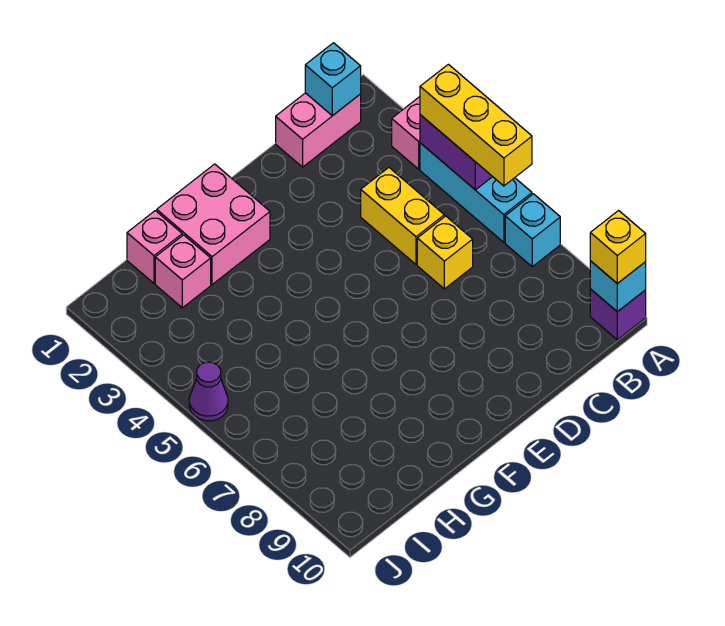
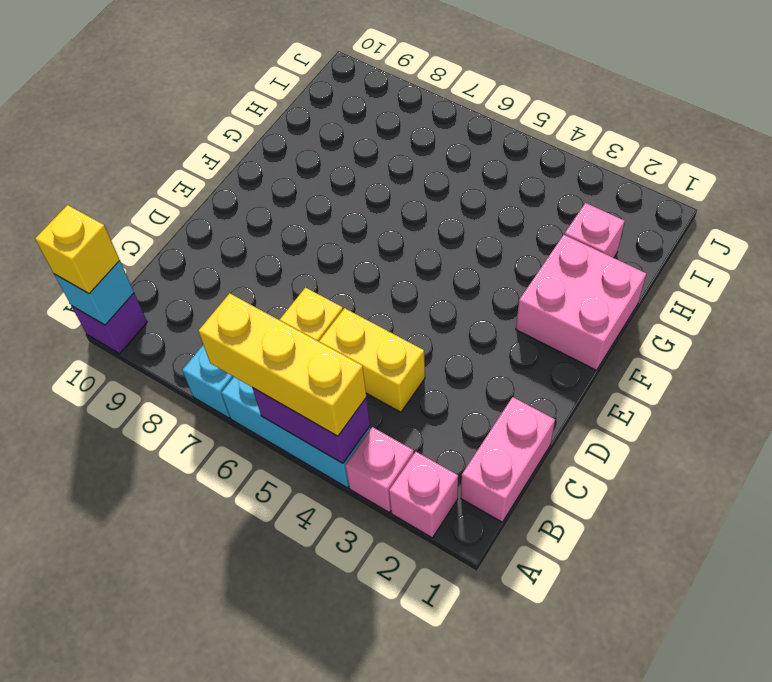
cyan 1x1 brick [305,43,361,116] -> none
pink 1x1 brick [127,211,182,283] -> pink 1x1 brick moved to [389,452,458,538]
purple 1x1 cone [189,362,228,421] -> none

